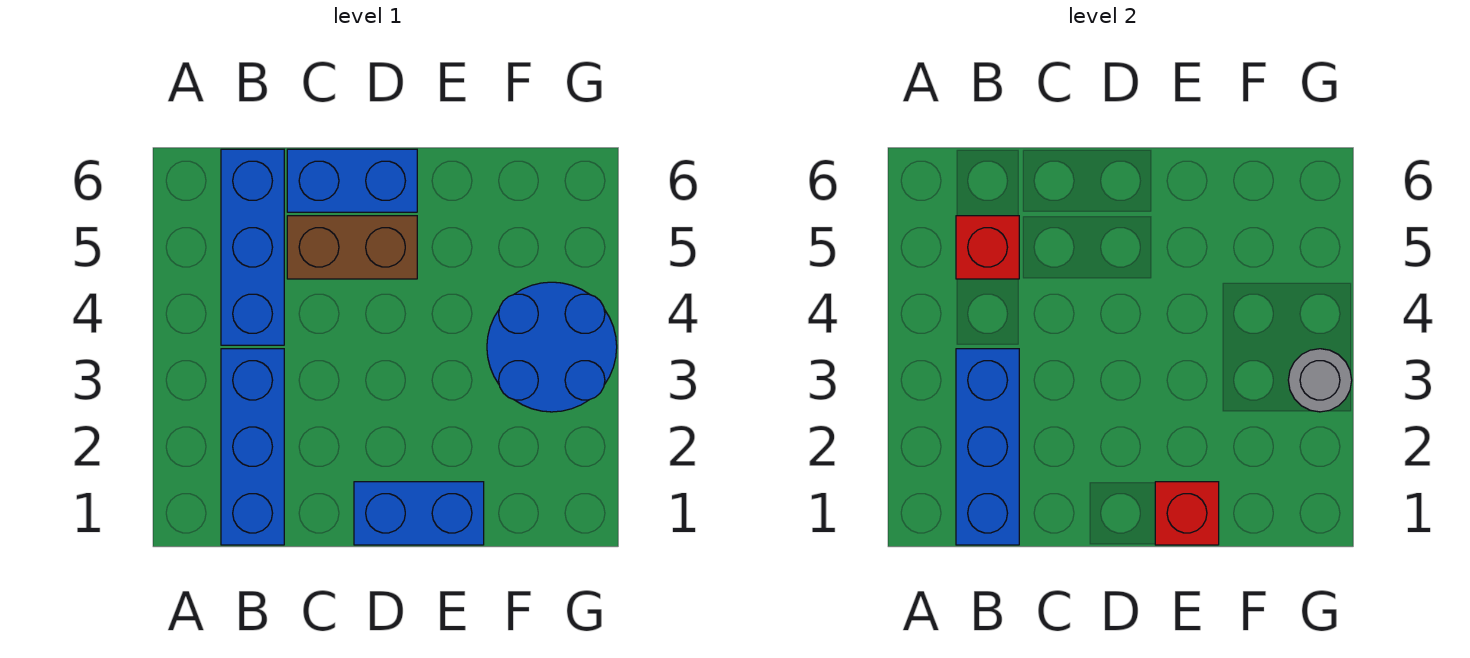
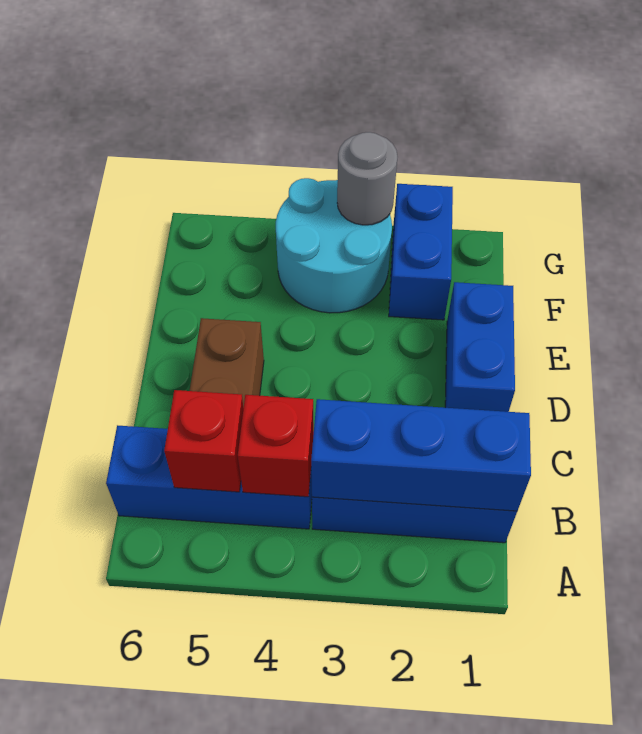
blue 1x2 brick [287,149,417,212] -> blue 1x2 brick moved to [389,184,453,320]
red 1x1 brick [1155,482,1219,545] -> red 1x1 brick moved to [238,395,314,497]
blue 2x2 round brick [487,282,617,412] -> cyan 2x2 round brick [276,178,392,313]

